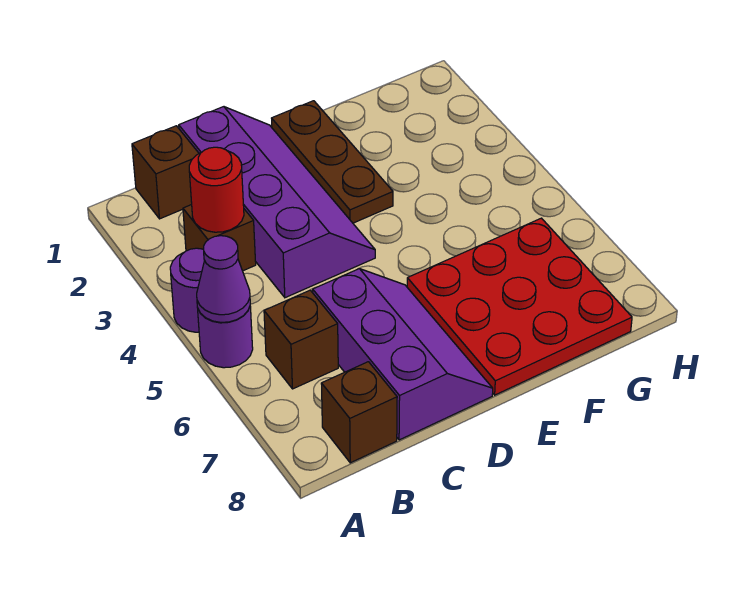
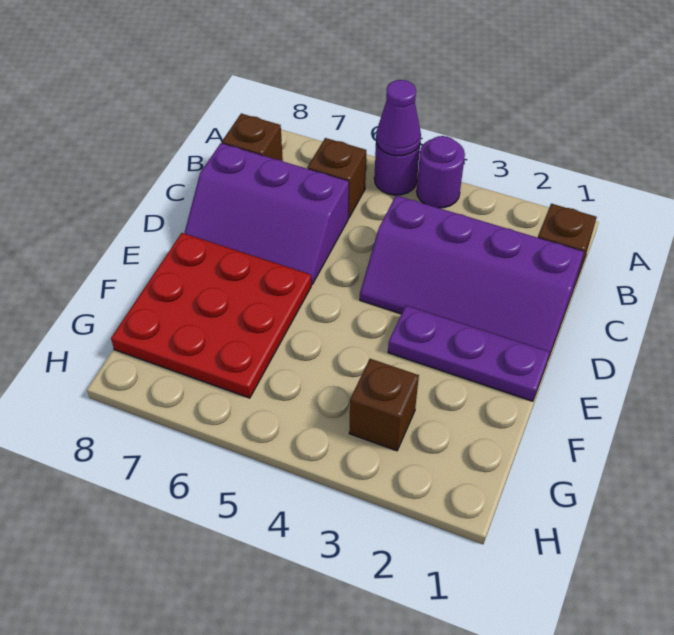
brown 1x1 brick [183,205,256,271] -> brown 1x1 brick moved to [349,359,419,451]
red 1x1 round brick [189,147,244,232] -> none
brown 1x3 plate [272,101,393,223] -> purple 1x3 plate [388,305,550,401]

